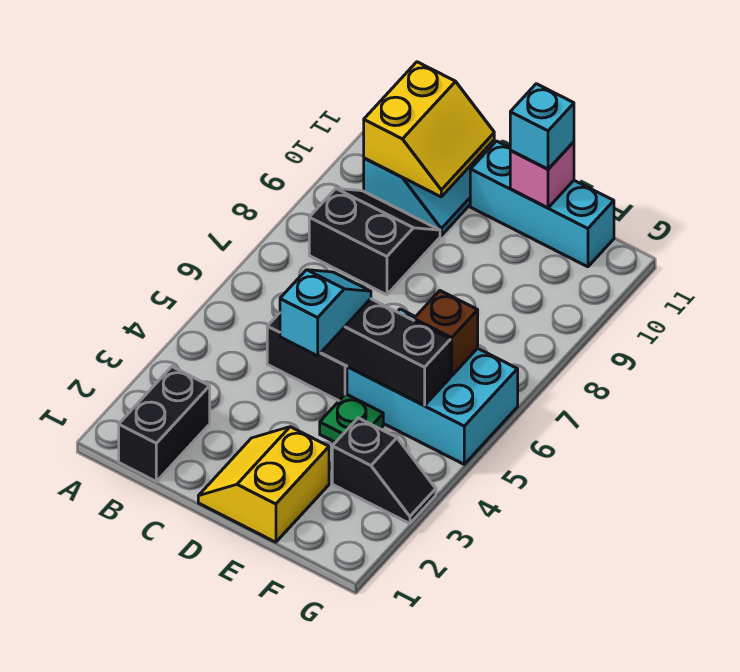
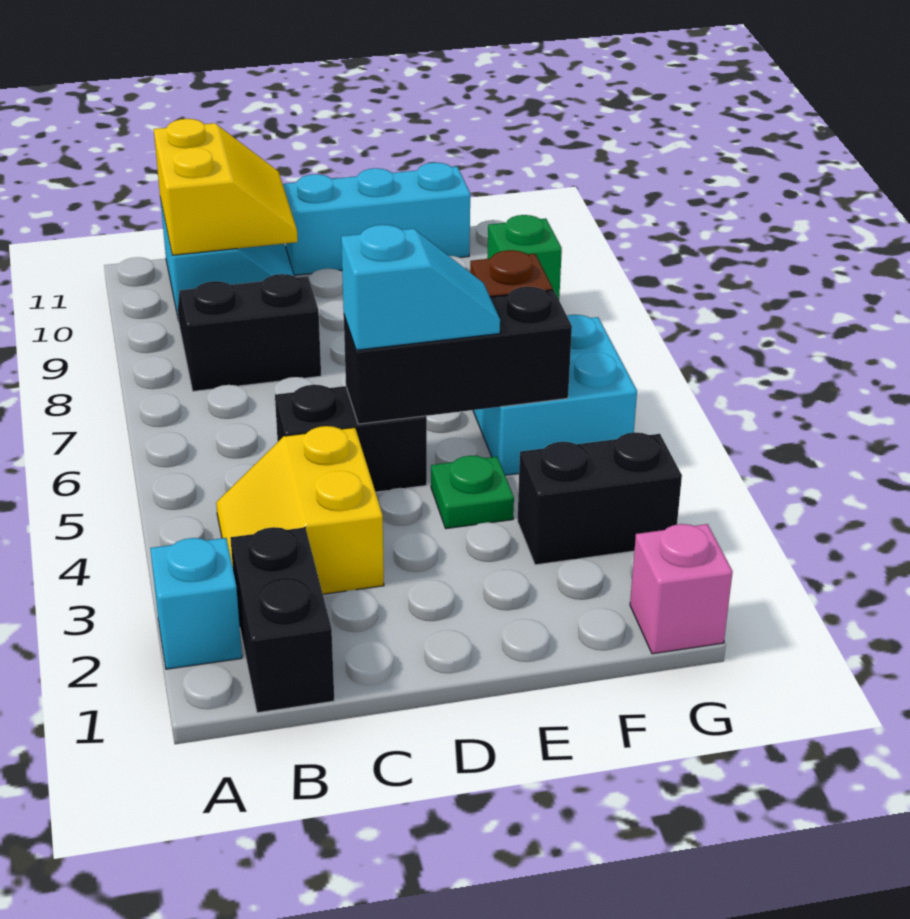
yellow 2x2 slope [198,427,329,542] -> yellow 2x2 slope moved to [216,426,384,594]
cyan 1x2 slope [280,270,371,356] -> cyan 1x2 slope turned to [341,225,500,350]
cyan 2x3 brick [347,309,518,464] -> cyan 2x2 brick [473,315,637,475]
pink 1x1 brick [510,142,574,208] -> pink 1x1 brick moved to [630,524,733,654]
cyan 1x1 brick [510,84,574,169] -> cyan 1x1 brick moved to [150,538,242,669]
black 1x2 slope [332,418,436,524] -> black 1x2 brick [518,433,682,565]
none -> green 1x1 brick [487,215,562,299]

